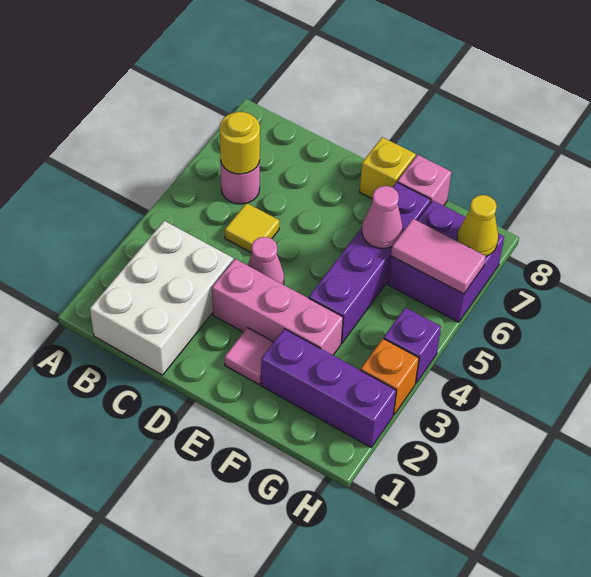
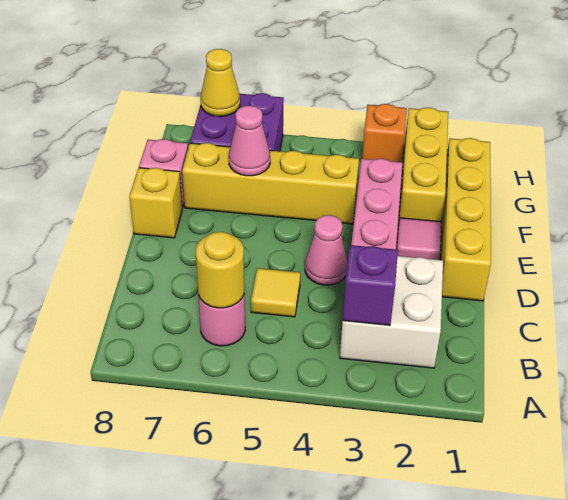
white 2x3 brick [90,221,233,375] -> white 2x2 brick [340,256,443,368]
none -> yellow 1x4 brick [441,138,491,301]
purple 1x3 brick [261,329,396,447] -> yellow 1x3 brick [399,108,448,222]
purple 1x4 brick [309,182,431,343] -> yellow 1x4 brick [182,143,359,224]
pink 1x2 tile [391,219,486,294] -> none
purple 1x1 brick [384,307,441,383] -> purple 1x1 brick moved to [343,245,398,325]

